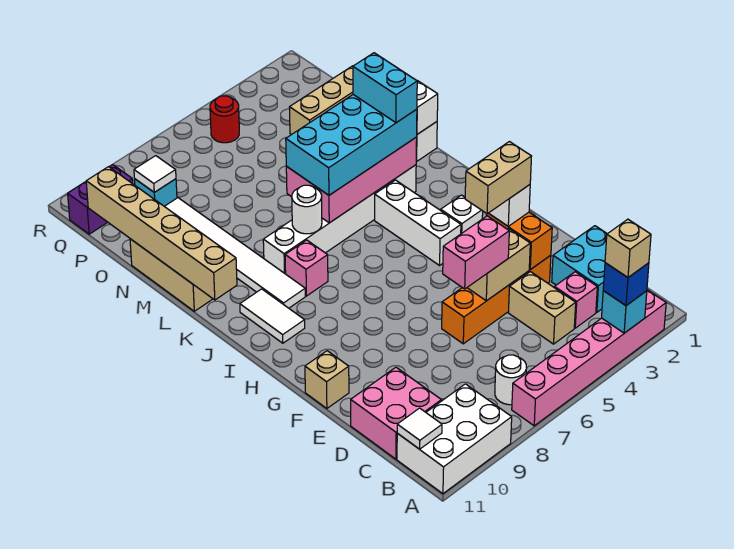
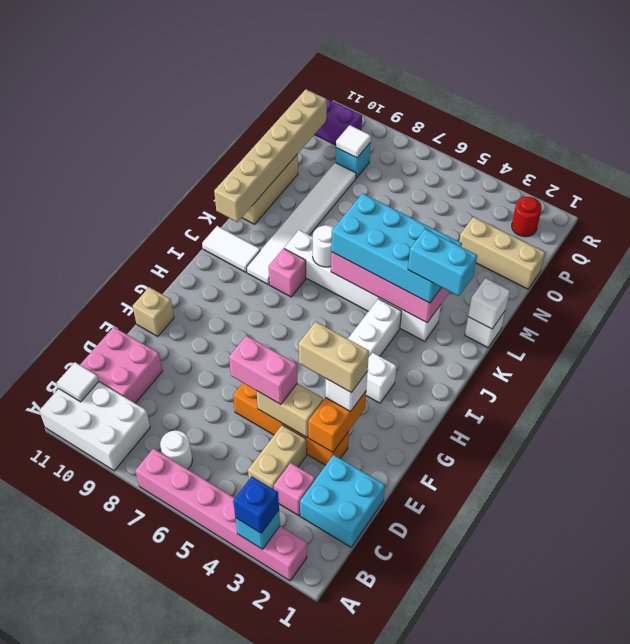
tan 1x1 brick [605,219,651,277] -> none
white 1x2 tile [240,289,305,343] -> white 1x2 tile turned to [202,226,260,272]
cyan 1x2 brick [353,53,417,123] -> cyan 1x2 brick turned to [408,229,477,296]
red 1x1 round brick [210,96,239,143] -> red 1x1 round brick moved to [512,197,542,237]

